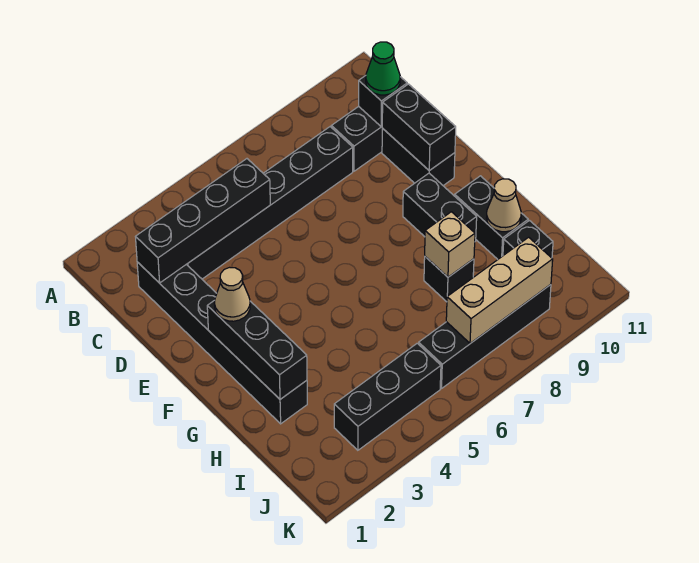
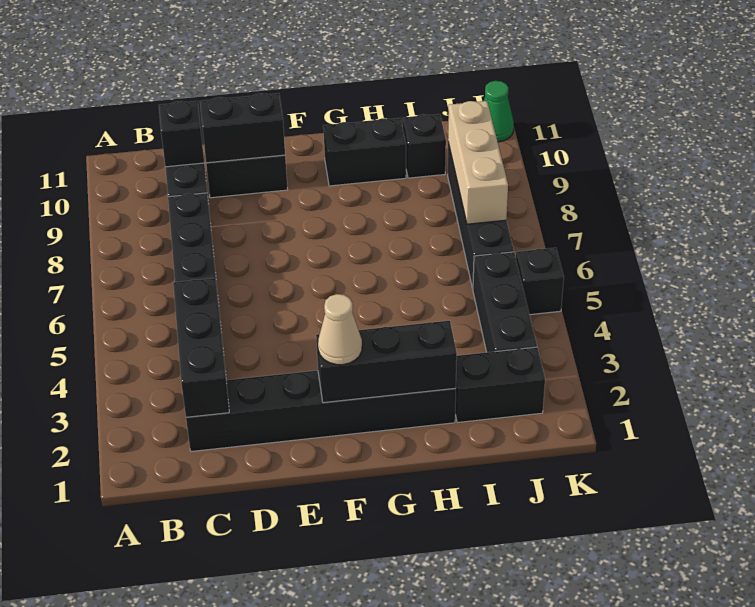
black 1x4 brick [136,159,270,283] -> black 1x3 brick [173,278,229,417]
green 1x1 cone [366,42,400,95] -> green 1x1 cone moved to [484,81,514,142]
black 1x2 brick [403,173,477,241] -> black 1x2 brick moved to [455,347,545,423]
black 1x1 brick [424,257,474,302] -> black 1x1 brick moved to [516,248,564,315]
tan 1x1 brick [425,212,475,277] -> none
tan 1x1 cone [486,179,521,232] -> none

